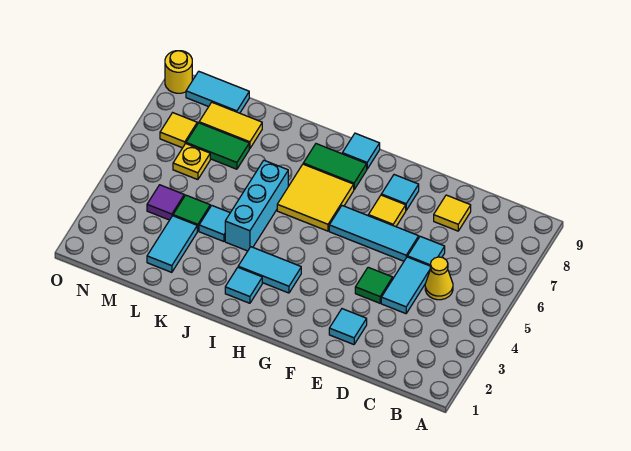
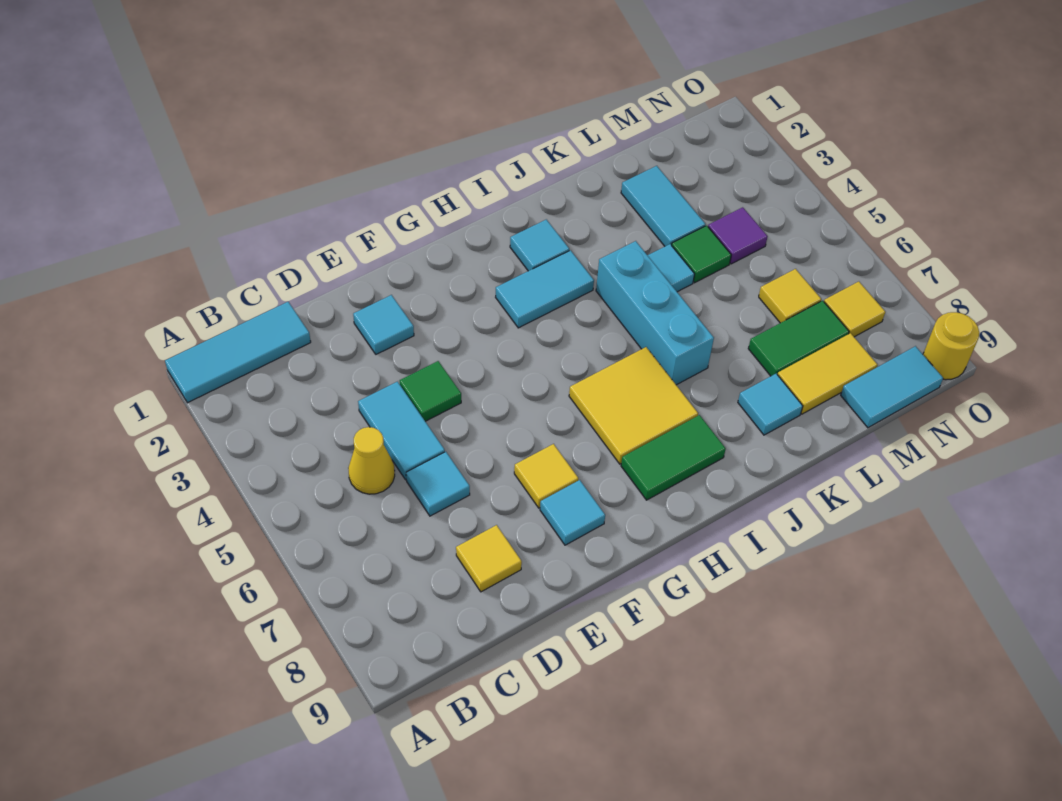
cyan 1x3 tile [329,206,419,261] -> cyan 1x3 tile moved to [165,302,311,403]
cyan 1x1 tile [342,133,380,169] -> cyan 1x1 tile moved to [738,374,803,435]
yellow 1x1 plate [173,144,210,180] -> yellow 1x1 tile [759,269,821,323]

